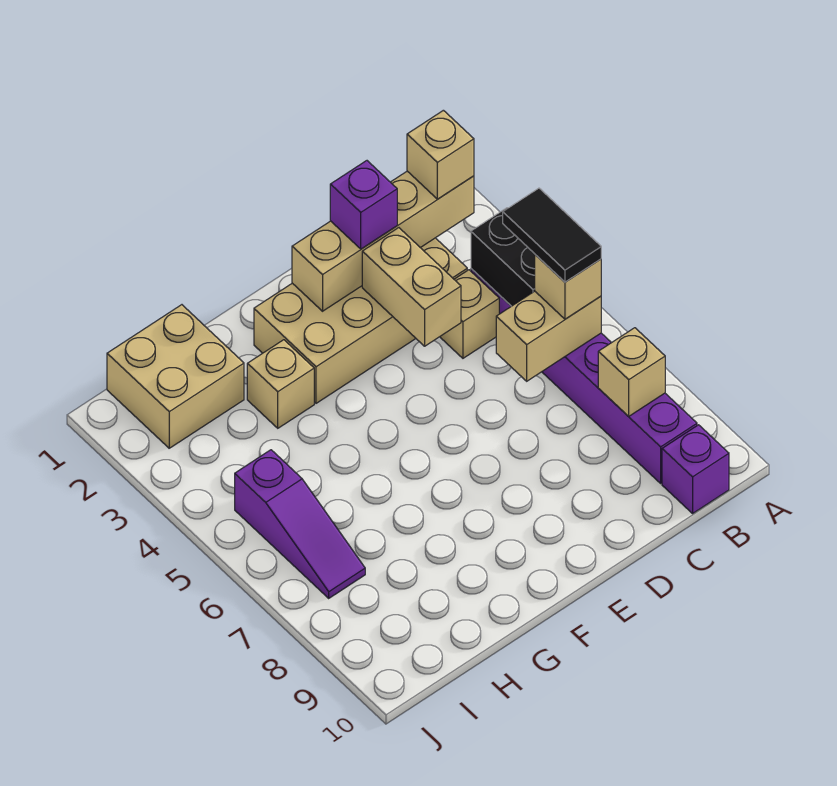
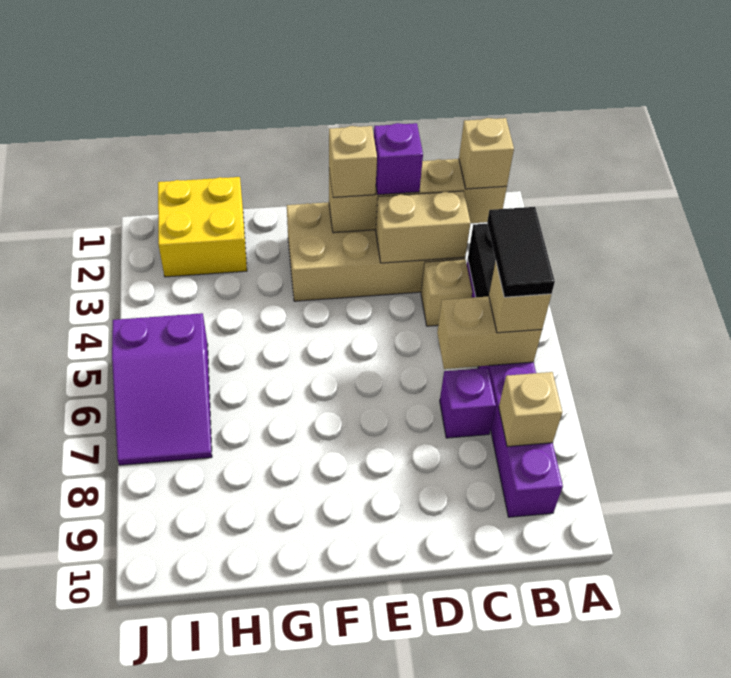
purple 1x1 brick [662,425,729,514] -> purple 1x1 brick moved to [440,368,496,438]
tan 1x2 brick [362,228,461,346] -> tan 1x2 brick turned to [376,191,471,263]
tan 1x1 brick [247,340,314,428] -> tan 1x1 brick moved to [329,126,377,197]
tan 2x2 brick [107,305,244,448] -> yellow 2x2 brick [158,177,247,277]
purple 1x3 slope [235,450,365,598] -> purple 2x3 slope [112,313,212,465]

